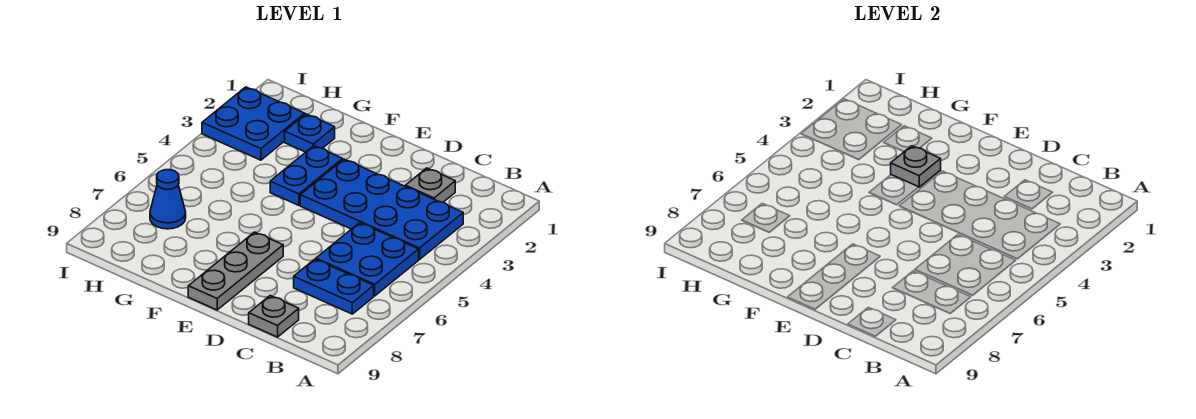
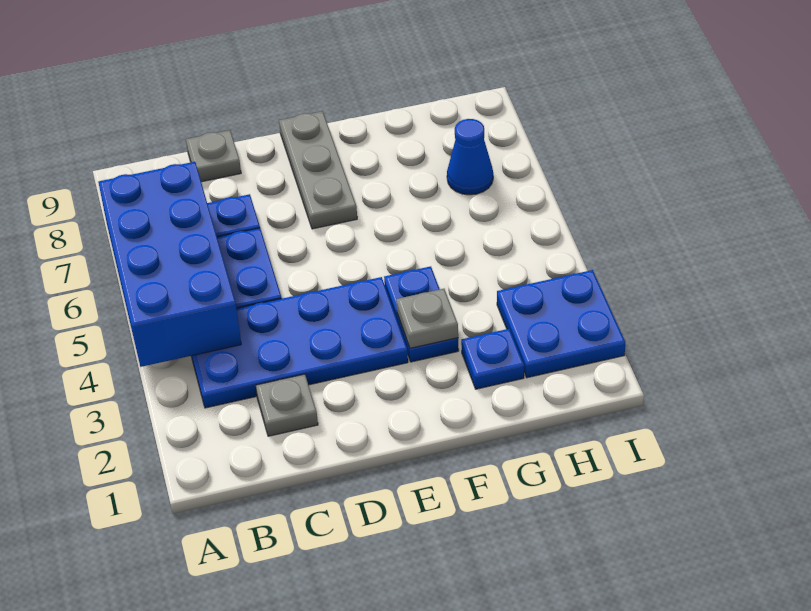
none -> blue 2x4 brick [98,162,241,367]

